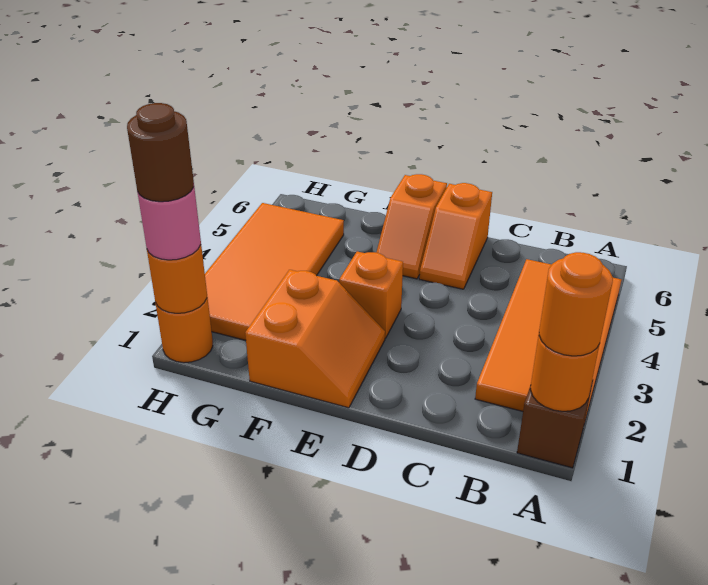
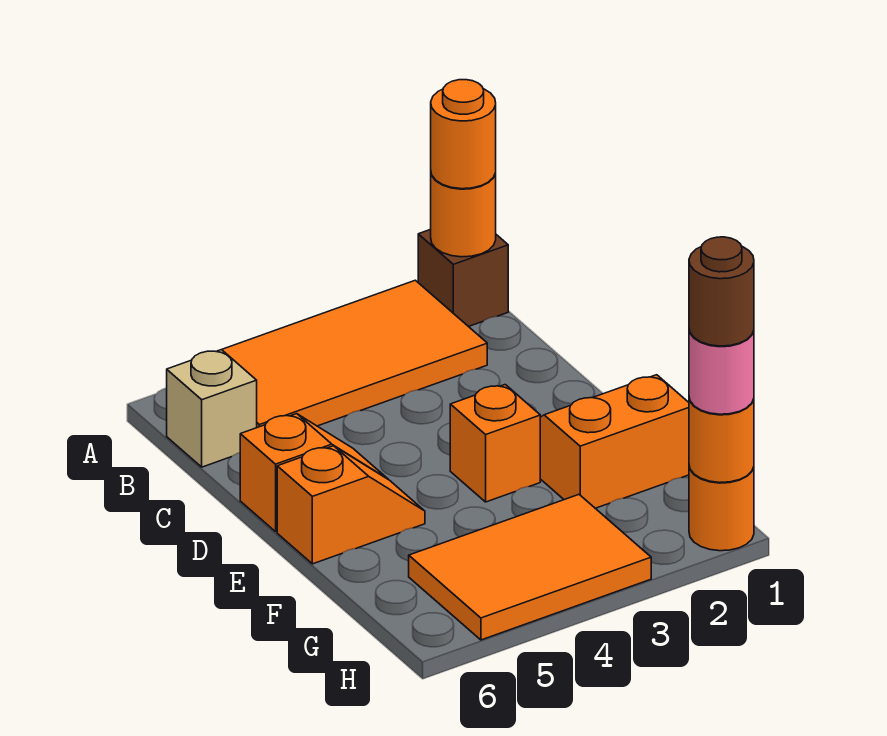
none -> tan 1x1 brick [167,350,257,467]
orange 2x4 tile [205,203,344,340] -> orange 2x3 tile [409,495,651,640]

